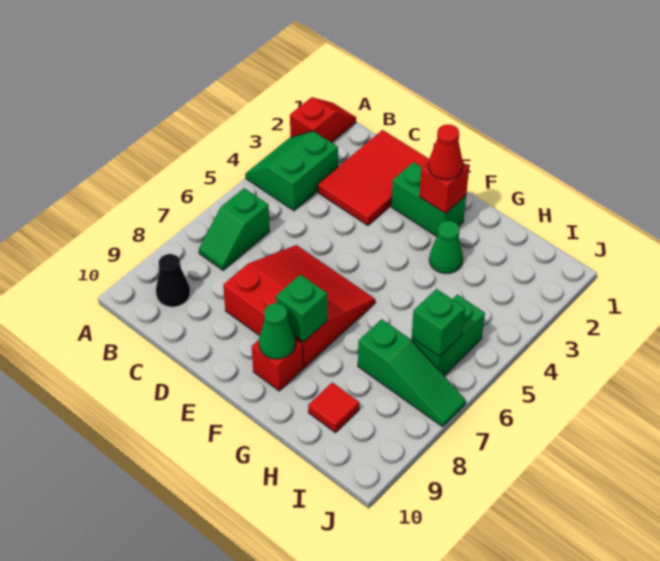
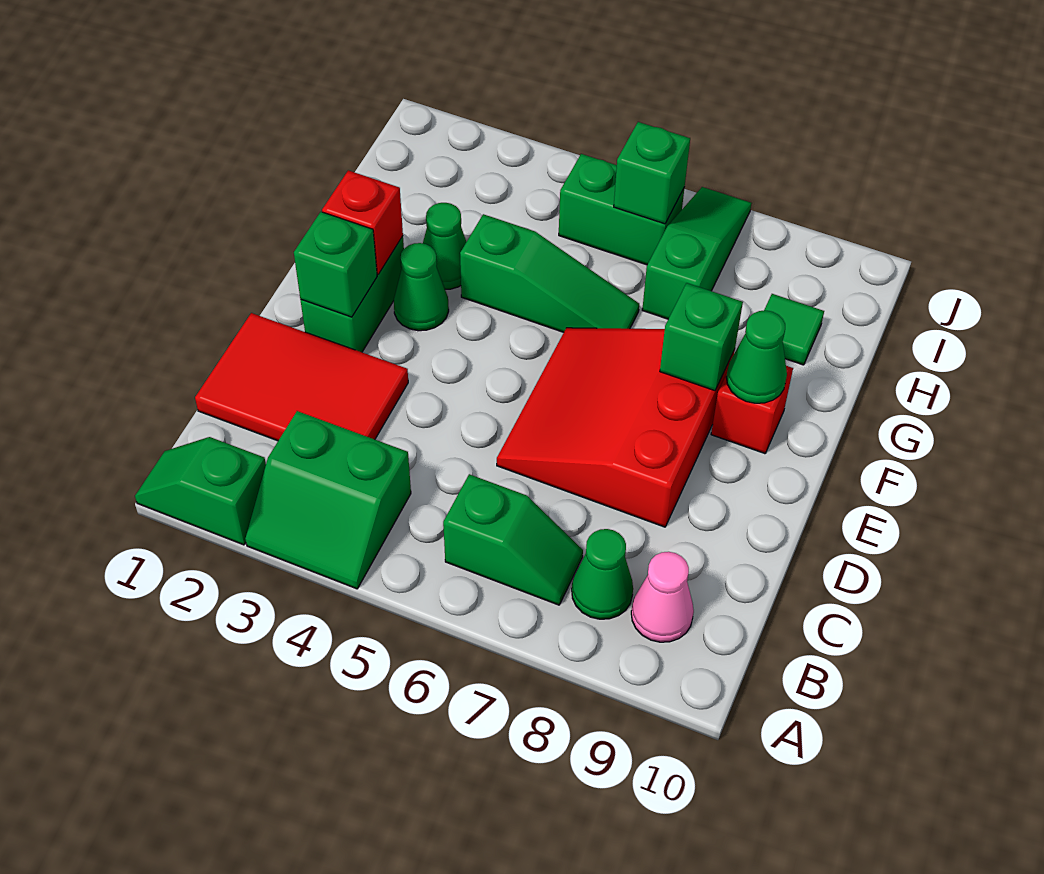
red 1x2 slope [290,97,356,143] -> green 1x2 slope [135,437,266,545]
none -> green 1x1 cone [572,529,633,619]
black 1x1 cone [156,254,190,307] -> pink 1x1 cone [631,552,694,642]
none -> green 1x1 brick [294,212,377,317]
red 1x1 cone [428,124,463,180] -> none
none -> green 1x1 cone [394,243,449,331]
none -> green 1x3 slope [460,214,639,332]
red 1x1 tile [308,382,359,433] -> green 1x1 tile [764,294,824,365]

